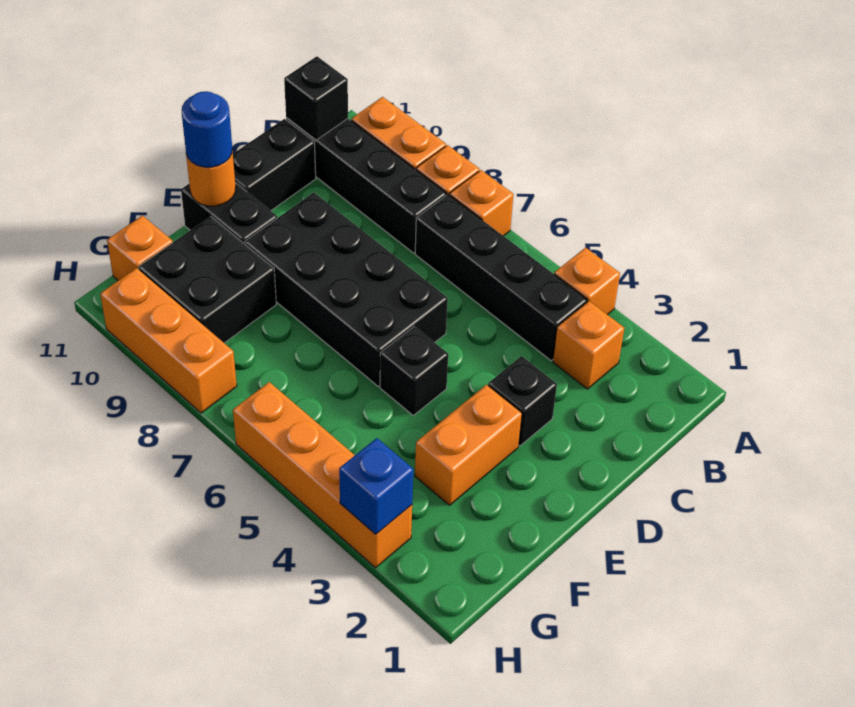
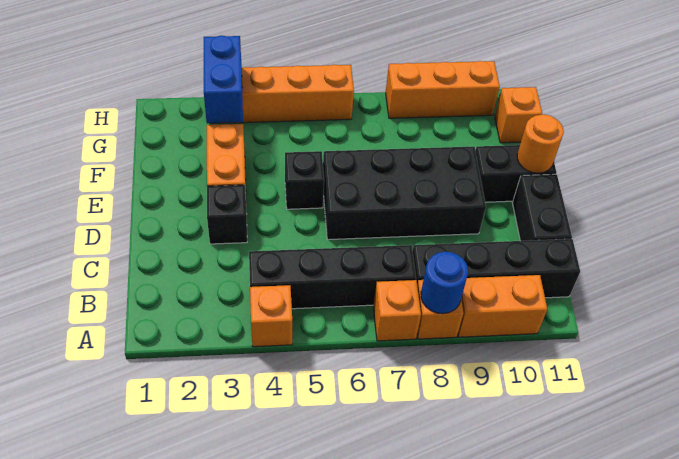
orange 1x1 brick [553,301,624,389] -> none
black 1x1 brick [284,56,348,140] -> none
blue 1x1 round brick [182,91,232,167] -> blue 1x1 round brick moved to [421,252,468,314]
black 2x2 brick [139,217,276,343] -> none
blue 1x1 brick [339,438,413,534] -> blue 1x2 brick [204,36,243,123]

